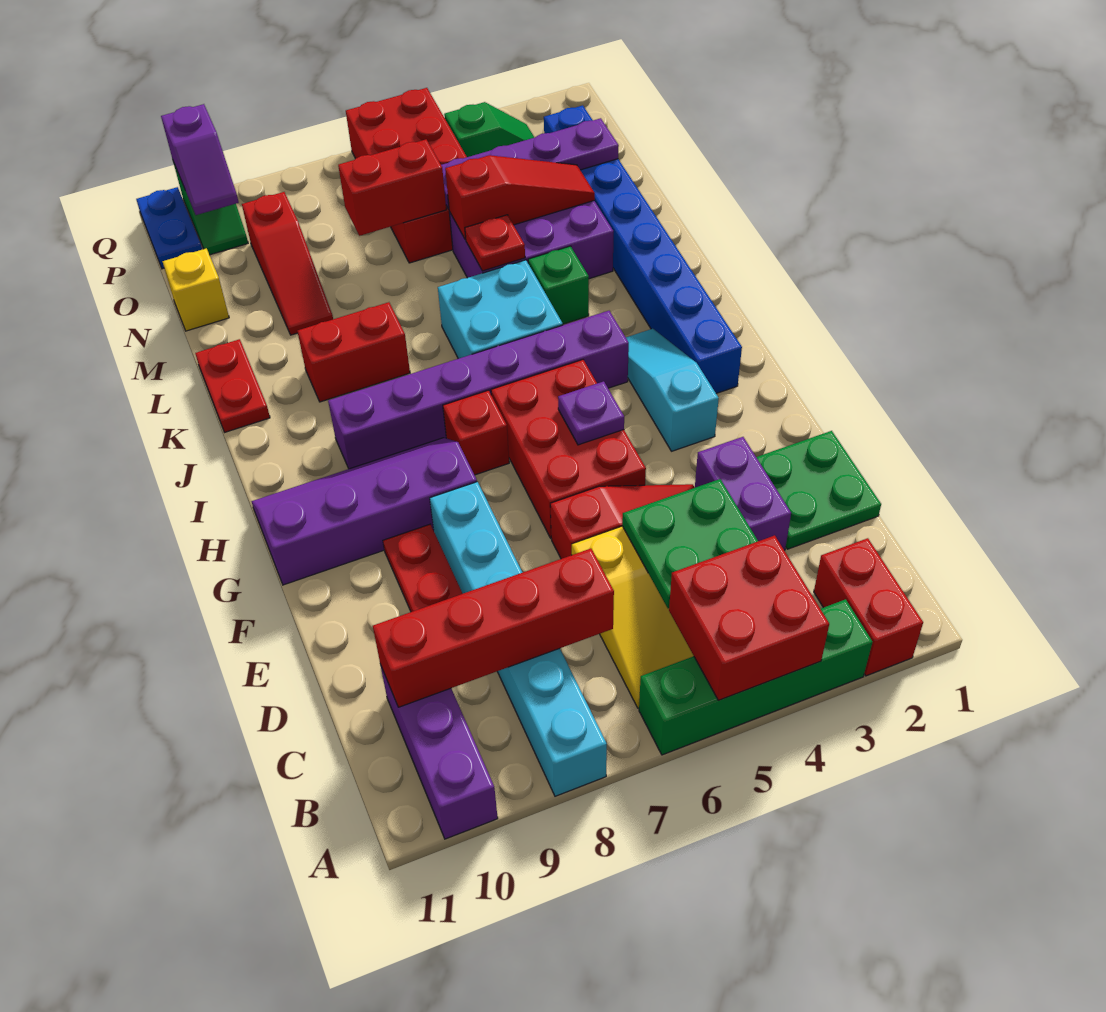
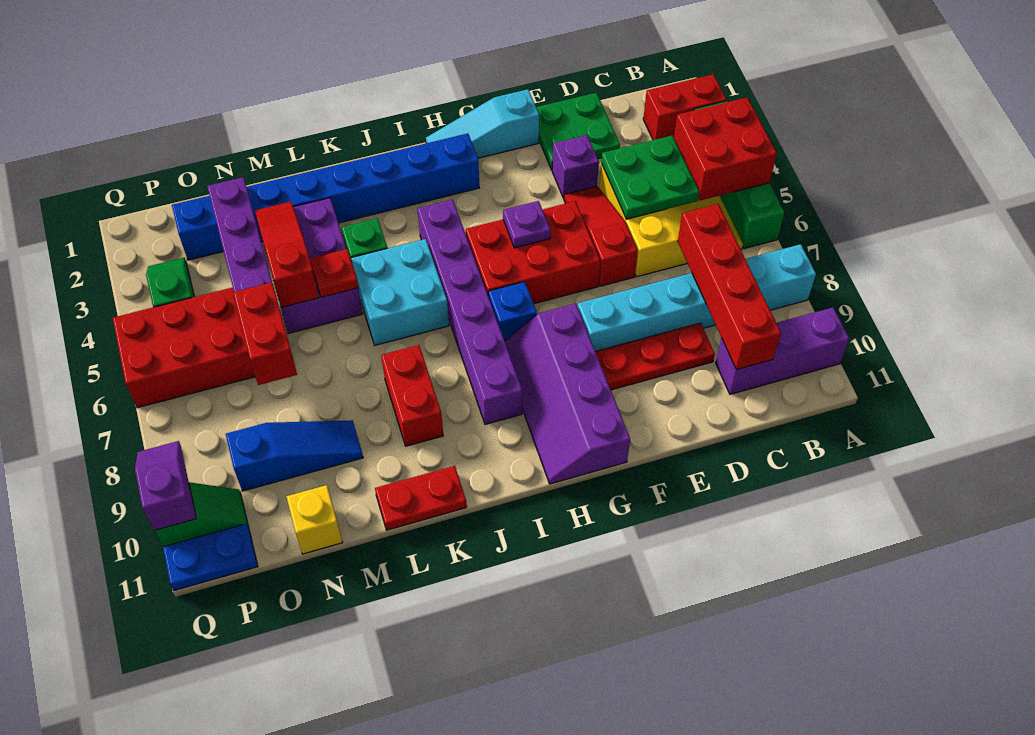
purple 1x2 brick [695,437,791,550] -> purple 1x1 brick [552,135,599,198]
cyan 1x3 slope [626,329,719,451] -> cyan 1x3 slope moved to [426,89,539,158]
red 1x1 brick [443,390,509,475] -> blue 1x1 brick [488,282,537,341]
red 1x3 slope [242,192,333,335] -> blue 1x3 slope [226,420,363,491]
purple 1x2 slope [161,104,239,215] -> purple 1x2 slope turned to [135,441,196,530]

